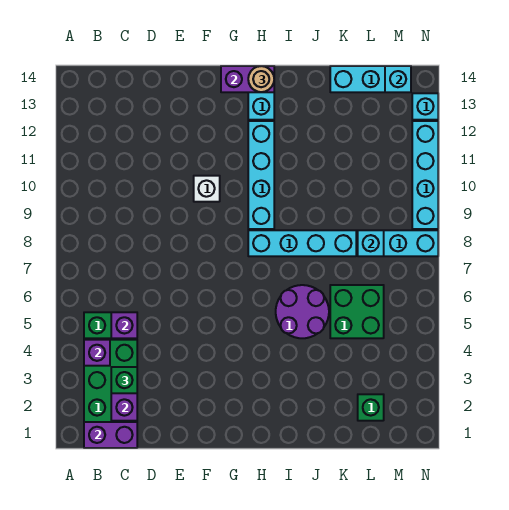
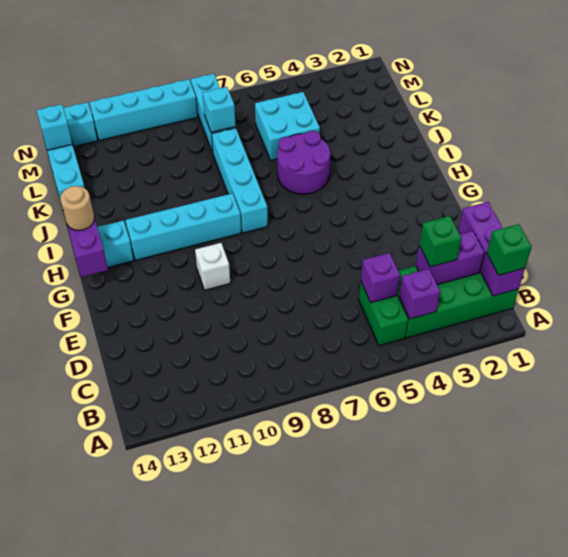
purple 1x2 brick [84,422,137,448] -> purple 1x3 brick [458,202,525,296]
green 2x2 brick [330,285,384,338] -> cyan 2x2 brick [255,92,320,160]
green 1x1 brick [358,394,384,421] -> green 1x1 brick moved to [487,224,532,275]

